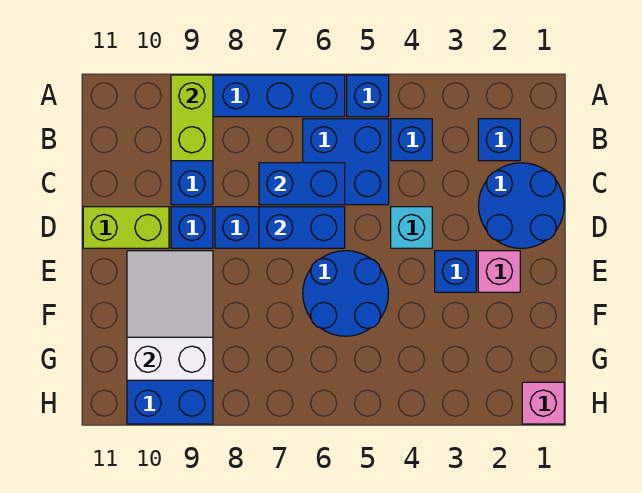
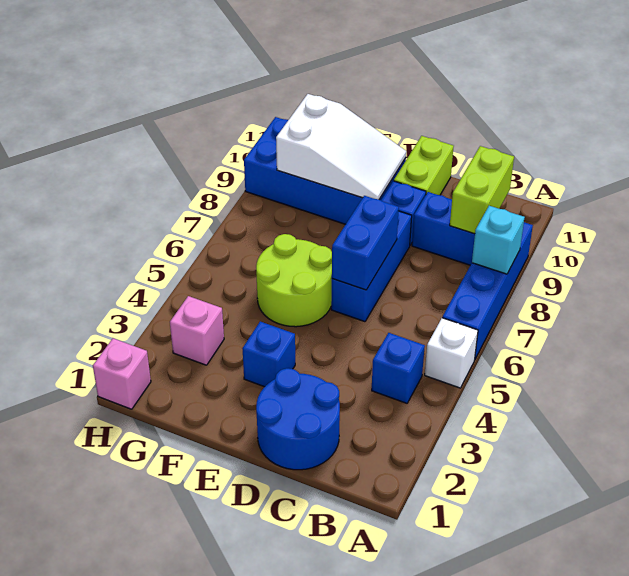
blue 1x1 brick [347,75,389,117] -> white 1x1 brick [425,318,478,388]
lime 1x2 brick [171,75,213,161] -> lime 1x2 brick turned to [450,146,514,234]
blue 1x1 brick [478,119,520,161] -> none
blue 2x2 brick [303,119,389,205] -> none
blue 1x2 brick [259,163,345,205] -> none
cyan 1x1 brick [391,207,432,248] -> cyan 1x1 brick moved to [472,206,525,274]
pink 1x1 brick [478,251,520,292] -> pink 1x1 brick moved to [170,296,224,365]
blue 2x2 round brick [303,251,389,336] -> lime 2x2 round brick [256,234,332,327]

